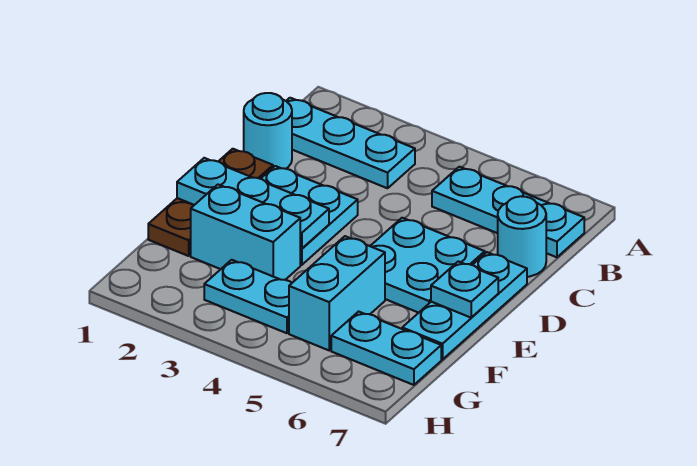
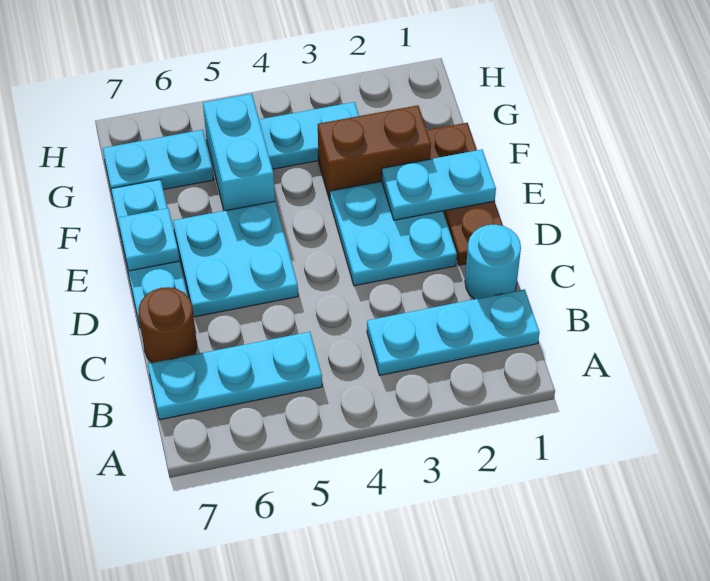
cyan 1x1 round brick [498,196,546,277] -> brown 1x1 round brick [139,287,197,363]
cyan 1x3 plate [177,158,329,249] -> cyan 1x2 plate [382,150,496,220]
cyan 1x2 brick [191,185,300,280] -> brown 1x2 brick [318,105,431,201]

